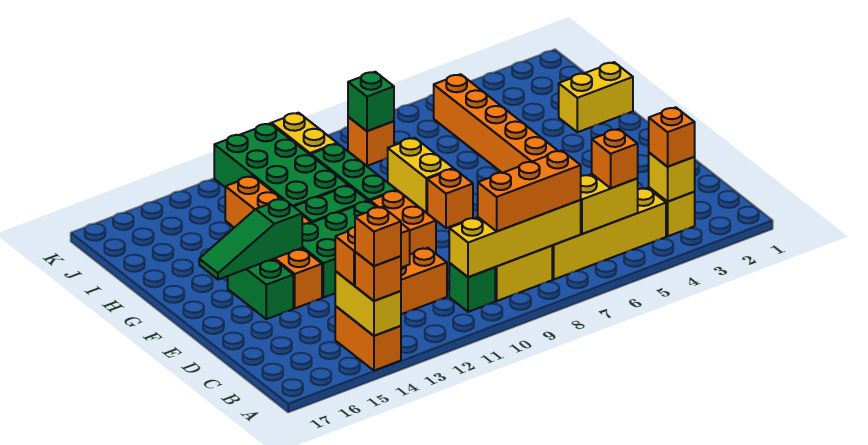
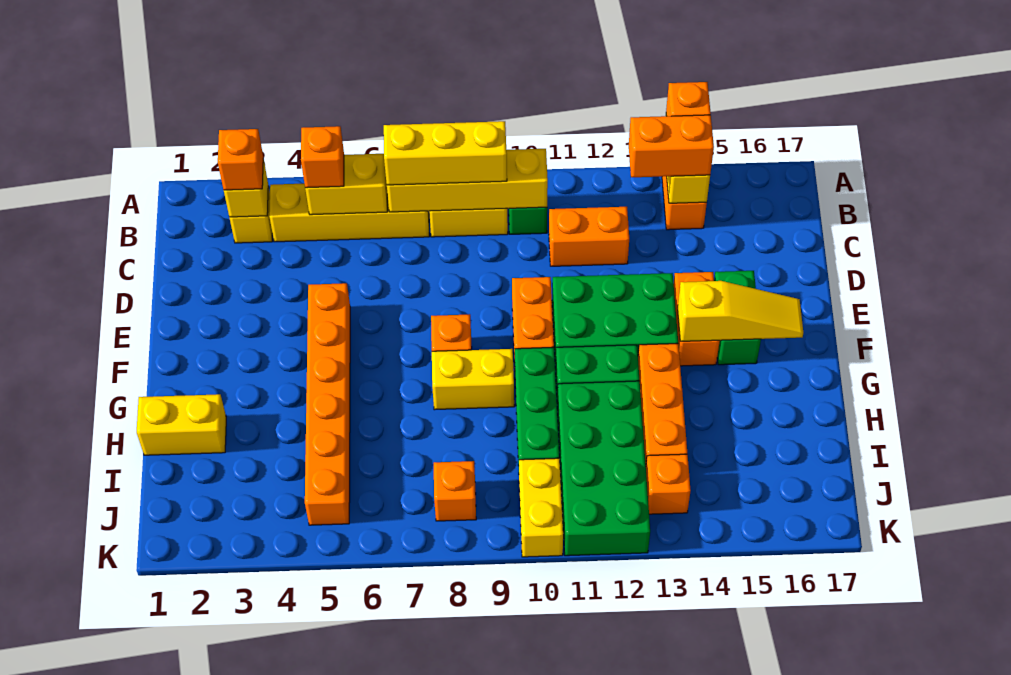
orange 1x1 brick [355,207,401,266] -> orange 1x1 brick moved to [646,454,691,514]
orange 1x3 brick [478,151,581,231] -> yellow 1x3 brick [384,121,507,185]
green 1x3 slope [199,199,302,280] -> yellow 1x3 slope [678,281,803,341]
yellow 1x2 brick [388,138,453,212] -> yellow 1x2 brick turned to [432,349,514,410]
green 1x1 brick [348,72,394,131] -> none

